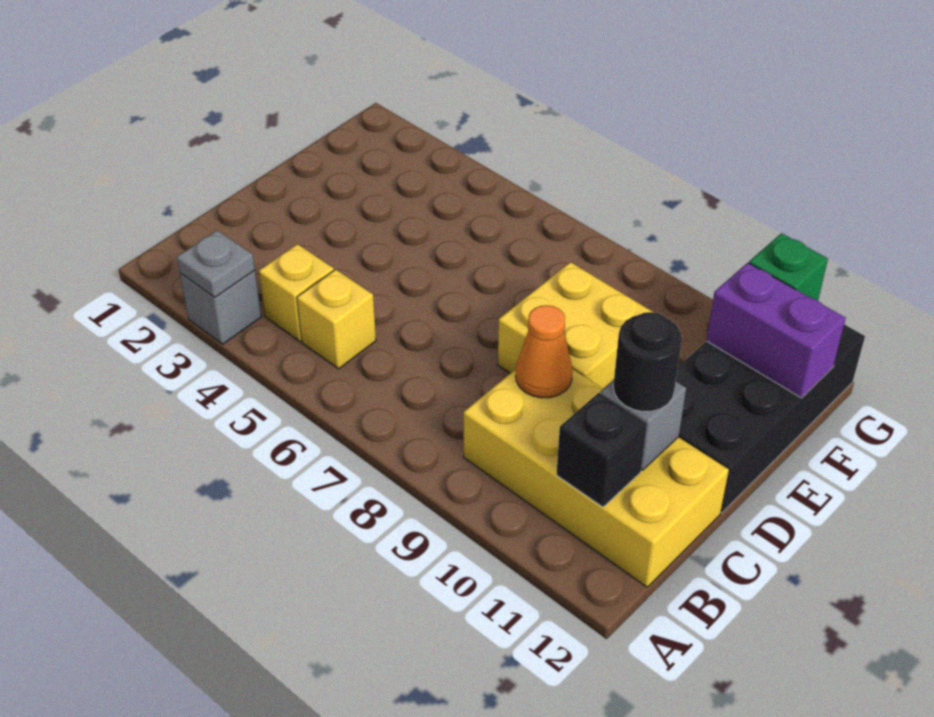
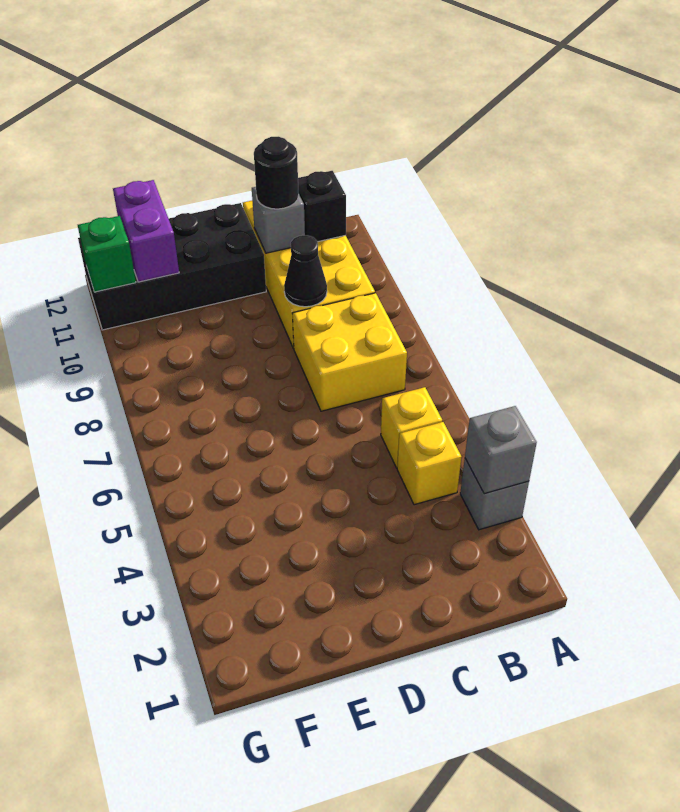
grey 1x1 plate [177,230,255,297] -> grey 1x1 brick [465,406,537,494]
orange 1x1 cone [516,305,572,398] -> black 1x1 cone [284,235,327,307]
yellow 2x2 brick [498,262,654,388] -> yellow 2x2 brick moved to [292,293,407,411]

